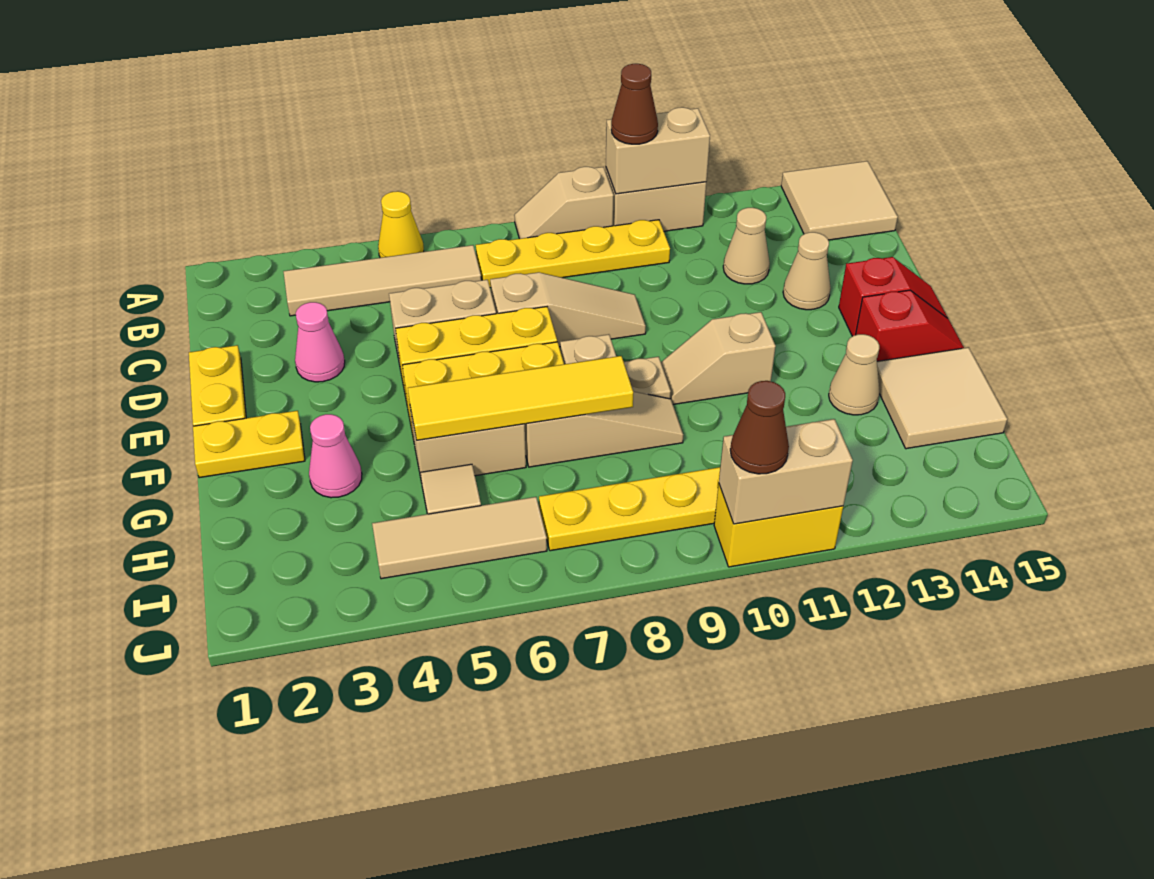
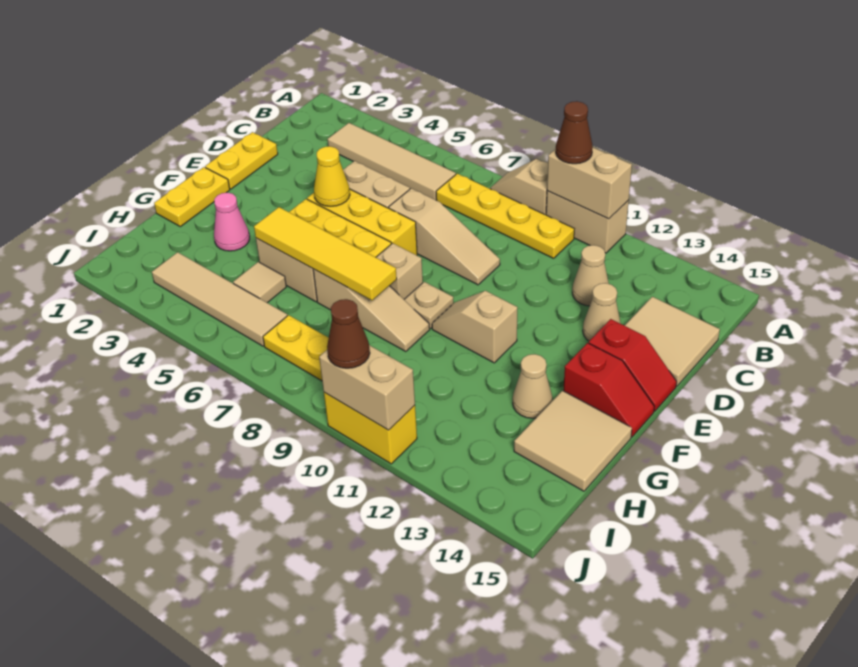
yellow 1x1 cone [378,191,424,258] -> yellow 1x1 cone moved to [314,146,350,206]
tan 2x2 tile [781,161,898,240] -> tan 2x2 tile moved to [625,297,720,386]
pink 1x1 cone [295,302,345,382] -> none
yellow 1x2 plate [193,411,305,478] -> yellow 1x2 plate turned to [154,167,230,227]
tan 1x3 tile [372,497,547,579] -> tan 1x4 tile [152,252,287,346]

